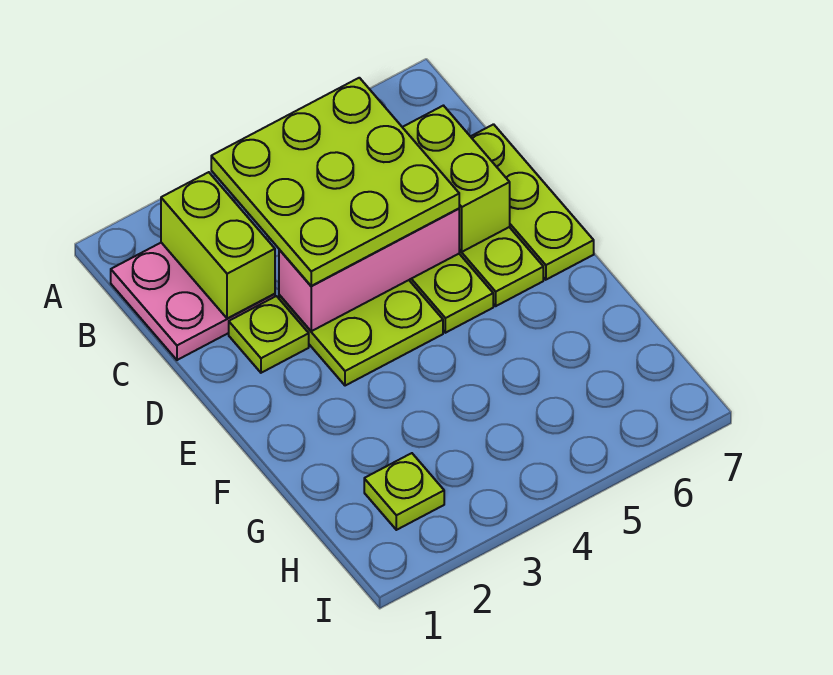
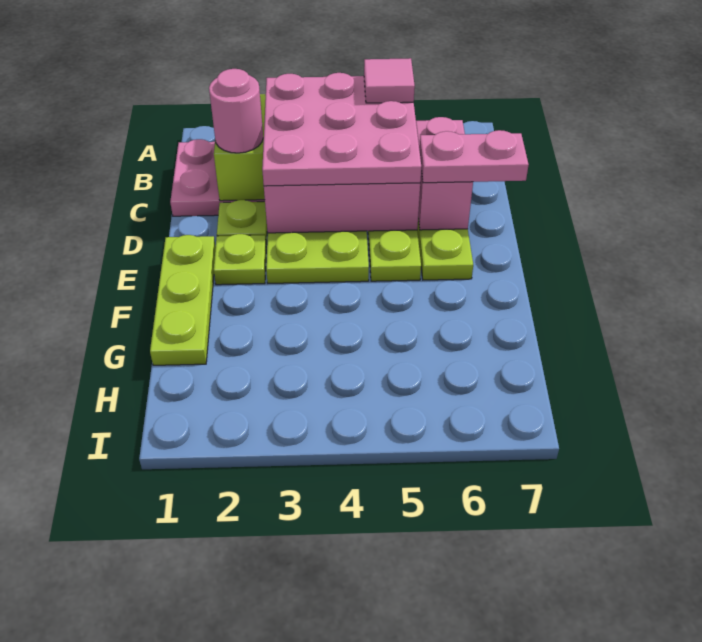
lime 3x3 plate [211,78,459,286] -> pink 3x3 plate [262,73,421,186]
none -> pink 1x1 tile [364,58,415,103]
none -> pink 1x1 round brick [209,69,263,153]
lime 1x2 brick [403,106,510,252] -> pink 1x2 brick [416,117,473,230]
lime 1x3 plate [470,124,594,280] -> lime 1x3 plate moved to [150,235,216,365]
none -> pink 1x2 plate [419,130,529,183]
lime 1x1 plate [364,453,444,530] -> lime 1x1 plate moved to [214,234,266,285]

